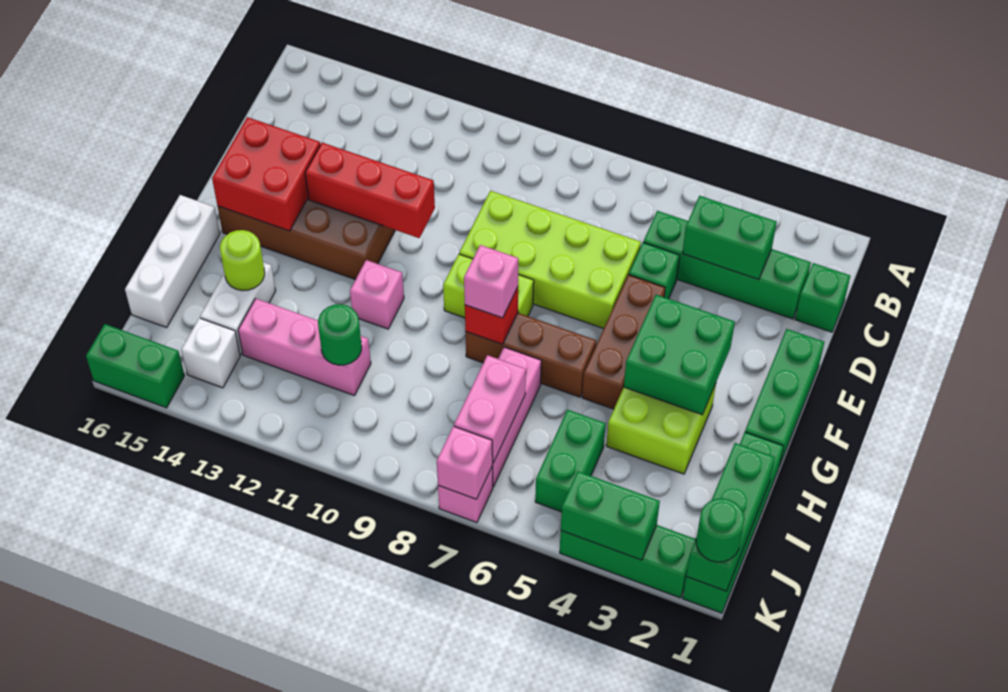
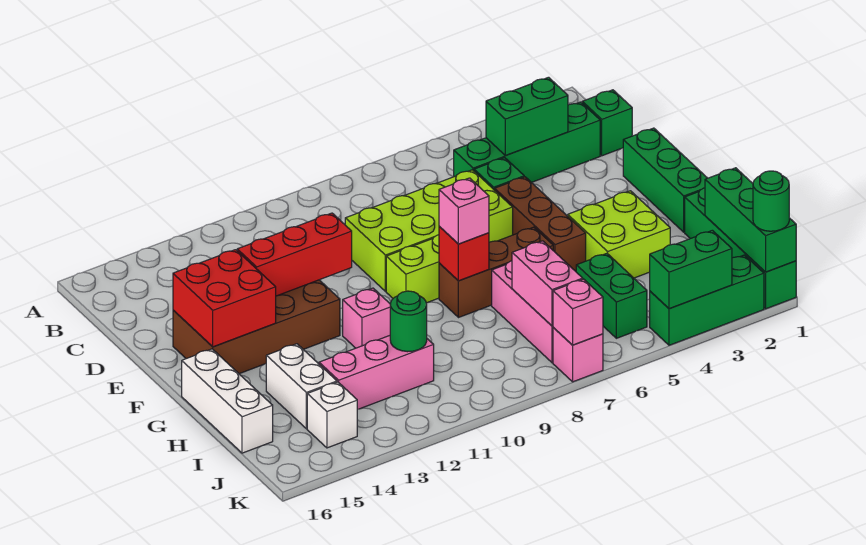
green 2x2 brick [624,295,735,415] -> none
lime 1x1 round brick [220,230,265,291] -> none
green 1x2 brick [86,324,184,408] -> none

